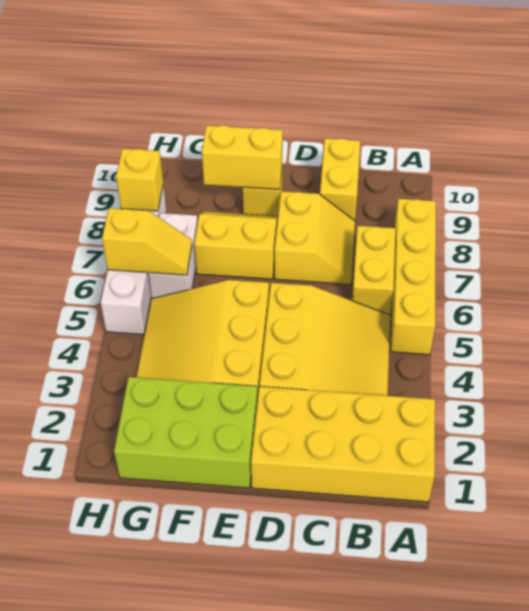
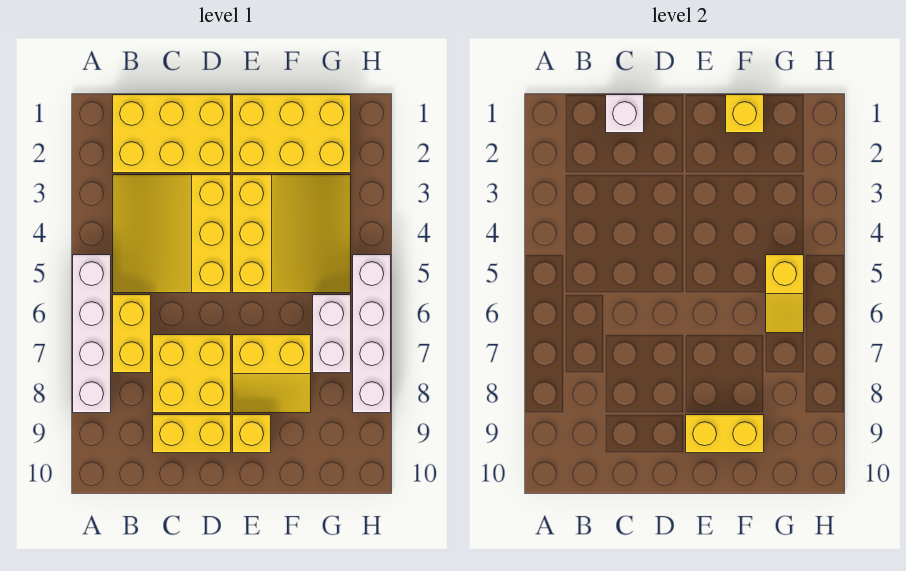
yellow 2x4 brick [251,386,435,502] -> yellow 2x3 brick [113,95,231,173]
yellow 1x4 brick [391,199,436,355] -> white 1x4 brick [73,255,111,413]
none -> white 1x1 brick [606,95,644,133]
yellow 2x2 slope [275,191,355,285] -> yellow 2x2 brick [153,335,231,413]
yellow 1x2 brick [320,138,360,221] -> yellow 1x2 brick turned to [153,415,231,453]
lime 2x3 brick [114,377,258,488] -> yellow 2x3 brick [233,95,351,173]
yellow 1x2 slope [102,208,192,275] -> yellow 1x2 slope turned to [766,255,804,333]
yellow 1x1 brick [116,149,163,211] -> yellow 1x1 brick moved to [726,95,764,133]

